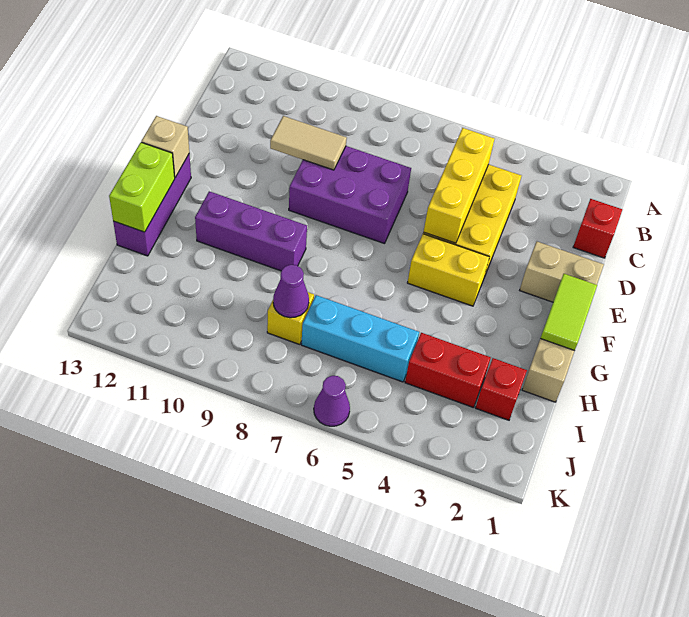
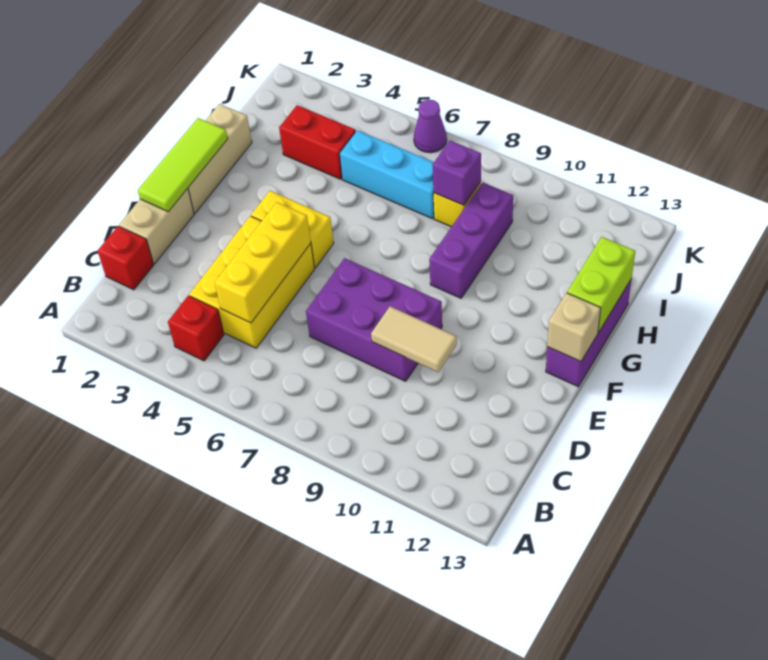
tan 1x2 brick [520,242,604,302] -> tan 1x2 brick turned to [119,188,194,264]
lime 1x2 tile [540,274,597,351] -> lime 1x3 tile [138,118,228,212]
purple 1x3 brick [195,191,307,271] -> purple 1x3 brick turned to [429,182,513,298]
red 1x1 brick [476,358,527,420] -> red 1x1 brick moved to [168,296,224,361]
purple 1x1 cone [273,265,309,318] -> purple 1x1 brick [432,141,481,205]

